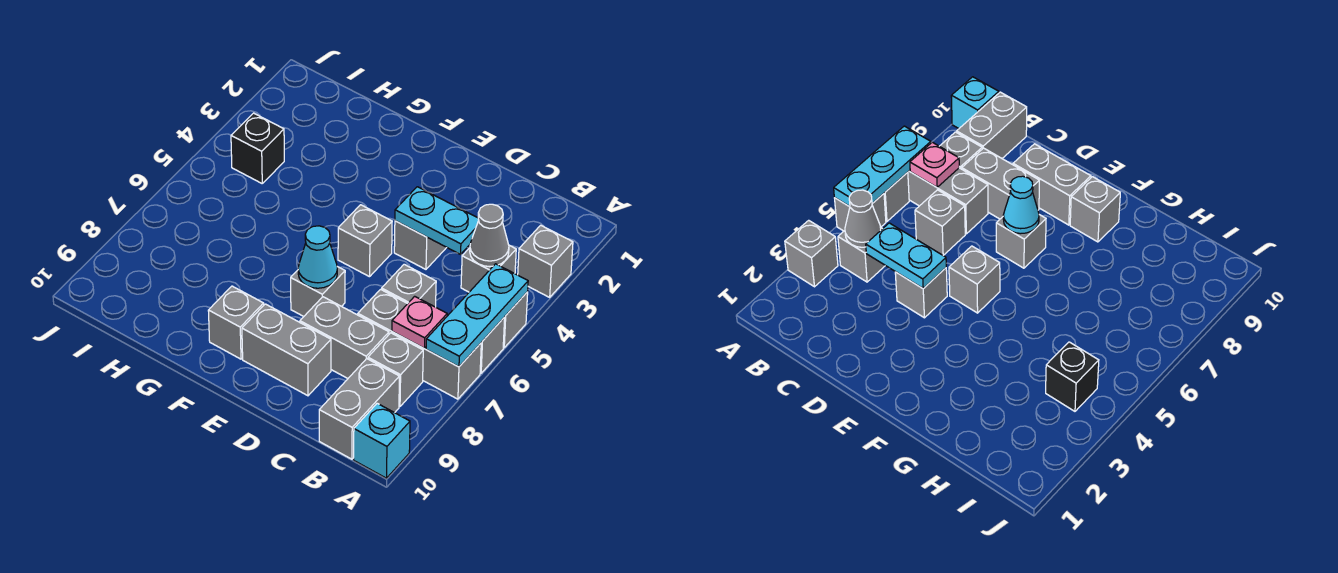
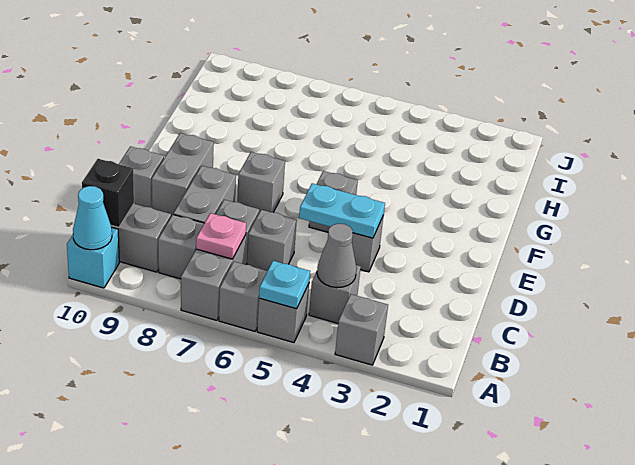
cyan 1x3 plate [426,264,528,367] -> cyan 1x1 plate [259,261,310,309]
cyan 1x2 plate [395,187,479,254] -> cyan 1x2 plate turned to [299,183,385,238]
cyan 1x1 cone [298,226,337,288] -> cyan 1x1 cone moved to [73,186,112,250]
grey 1x1 brick [208,286,264,359] -> grey 1x1 brick moved to [119,146,164,208]
black 1x1 brick [231,113,284,183] -> black 1x1 brick moved to [82,159,134,228]

